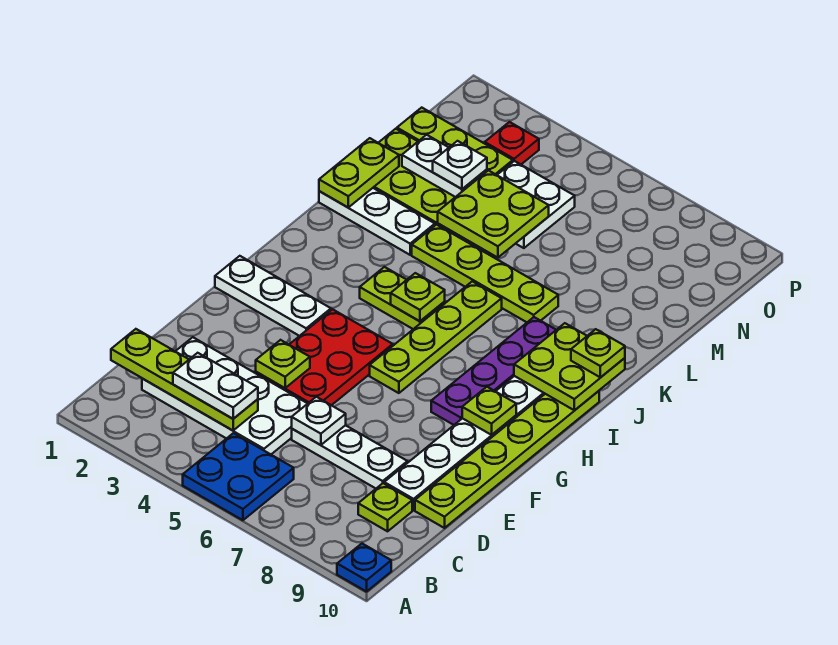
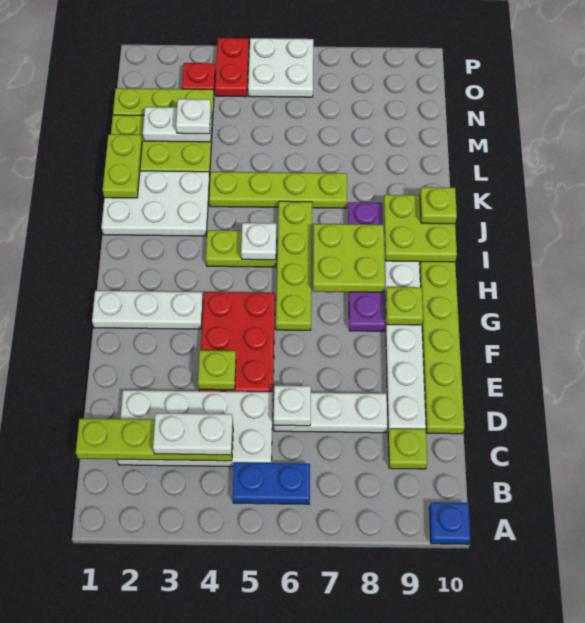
blue 2x2 plate [183,433,294,520] -> blue 1x2 plate [233,463,310,504]
lime 1x1 plate [391,273,445,321] -> white 1x1 plate [241,223,276,260]
white 1x3 plate [319,188,435,255] -> white 2x3 plate [101,171,210,236]
lime 2x2 plate [438,170,549,258] -> lime 2x2 plate moved to [313,224,385,292]
white 2x2 plate [497,161,575,248] -> white 2x2 plate moved to [248,38,313,97]
none -> red 1x2 plate [215,38,249,97]

